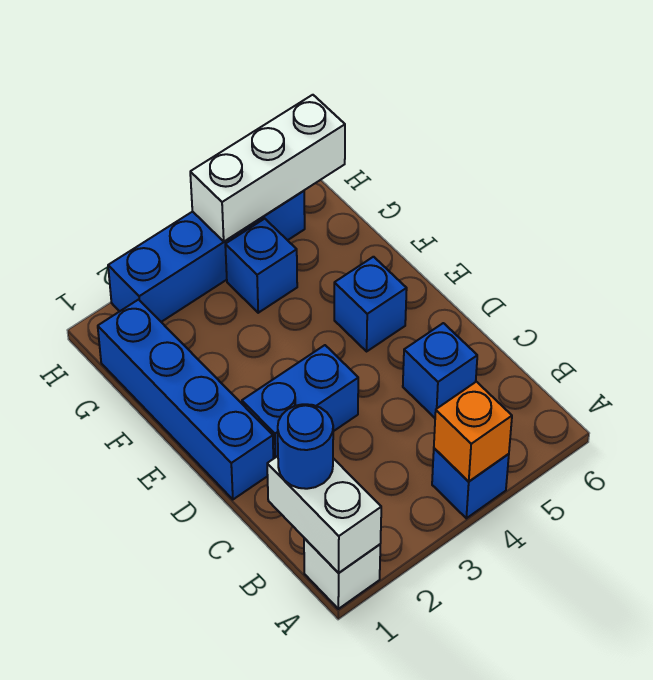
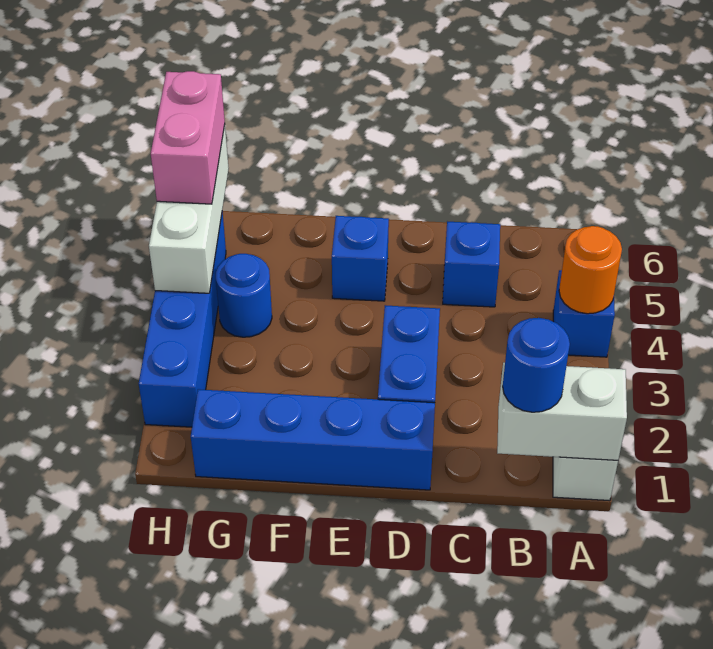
orange 1x1 brick [434,382,512,482] -> orange 1x1 round brick [559,226,622,314]
blue 1x1 brick [225,219,297,313] -> blue 1x1 round brick [215,254,272,337]
none -> pink 1x2 brick [151,71,225,204]

